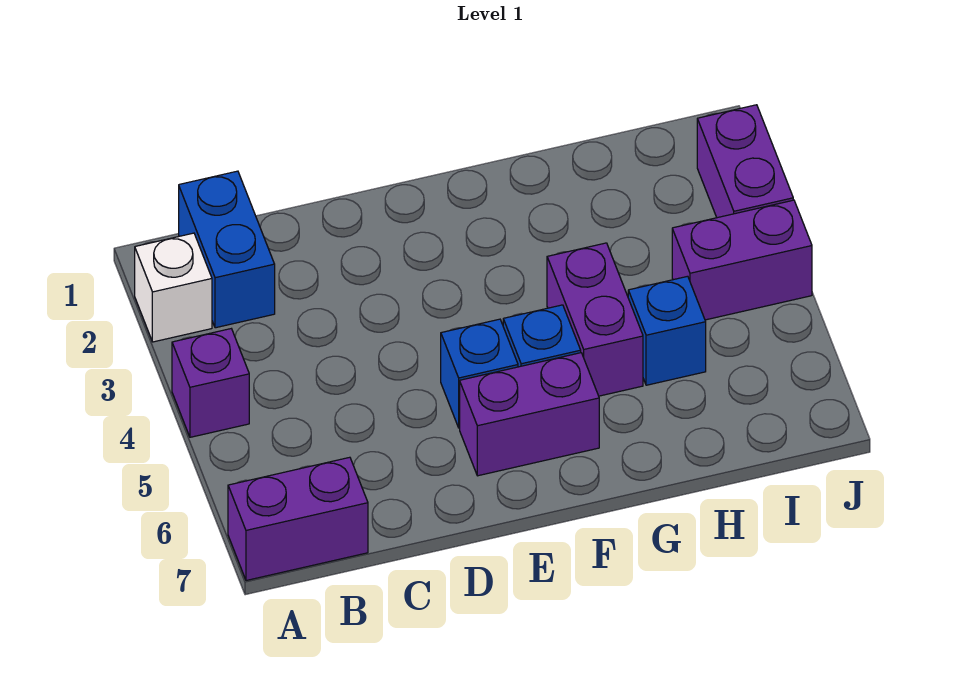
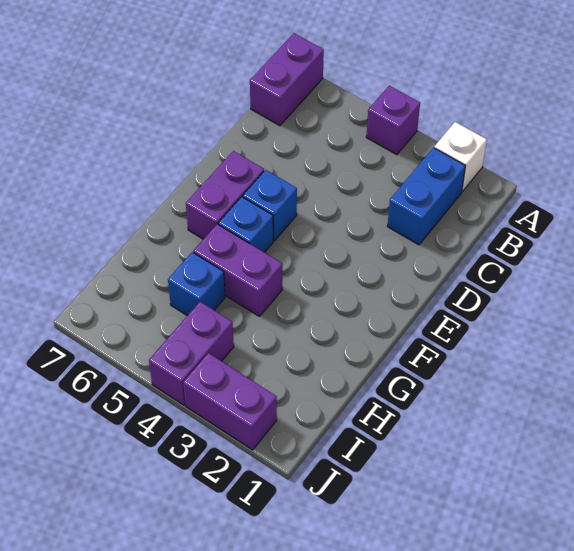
blue 1x2 brick [179,171,275,328] -> blue 1x2 brick turned to [387,148,465,245]

